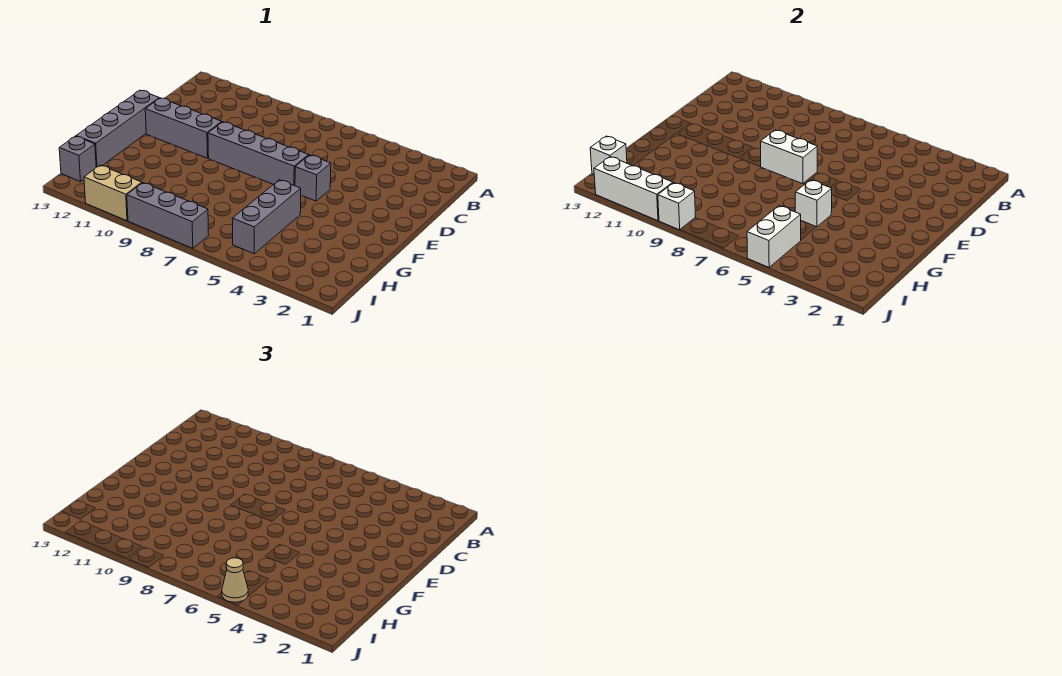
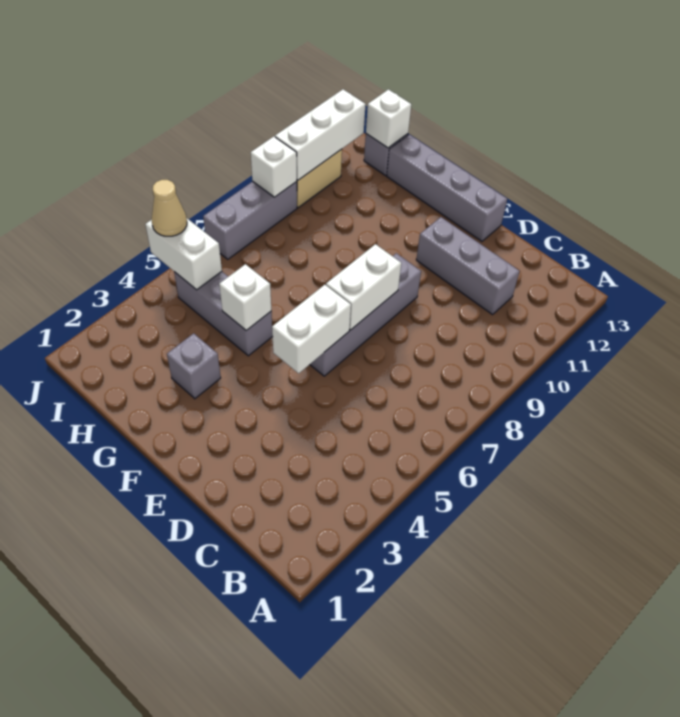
grey 1x1 brick [295,155,331,201] -> grey 1x1 brick moved to [167,333,221,399]
none -> white 1x2 brick [272,285,351,373]
grey 1x3 brick [145,98,222,158] -> grey 1x3 brick turned to [416,217,520,315]

